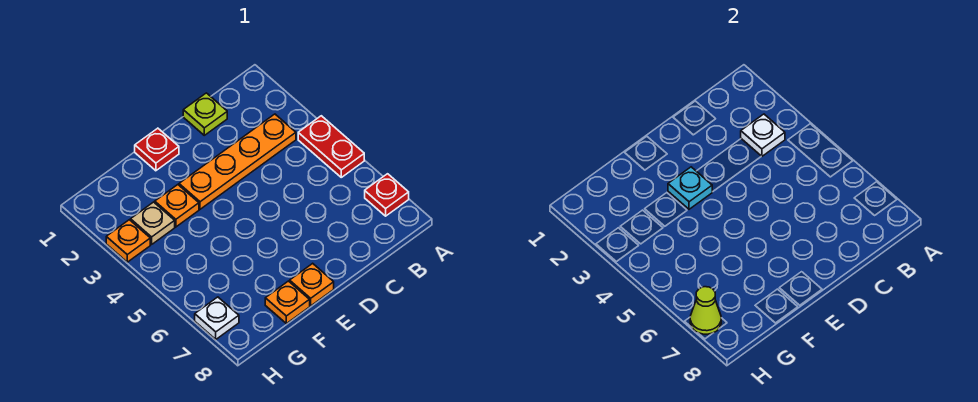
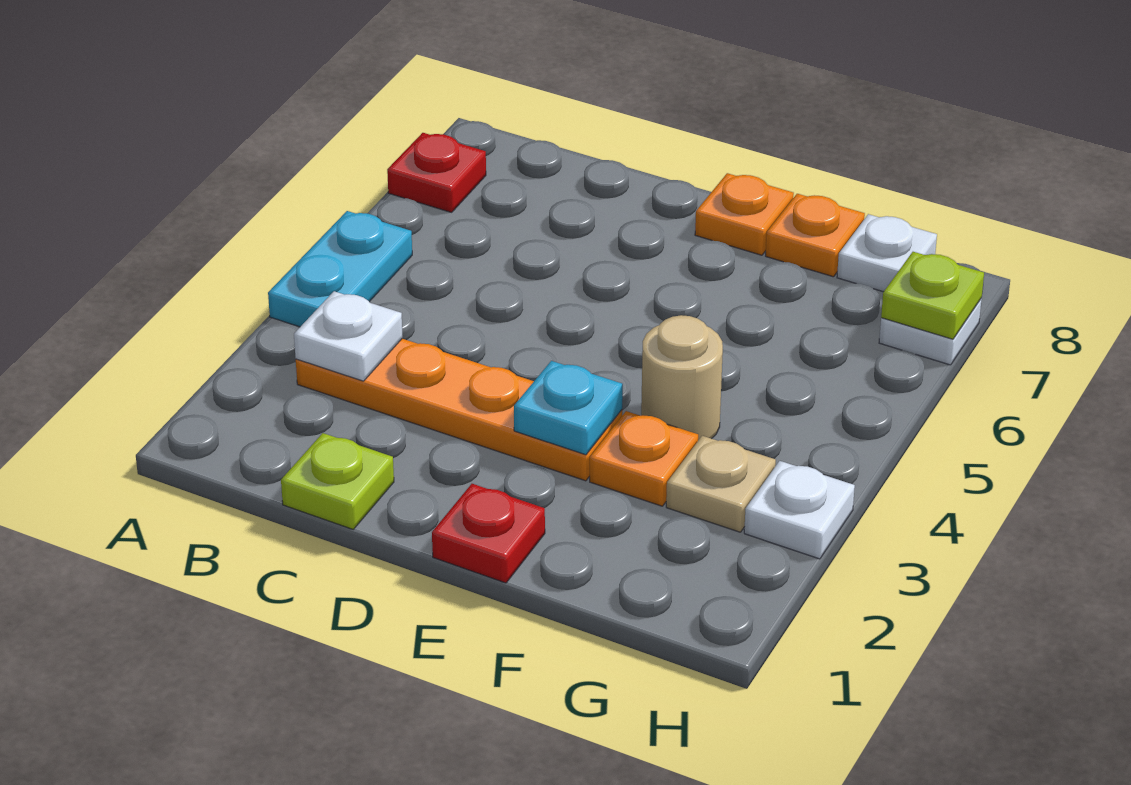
red 1x2 plate [298,116,364,177] -> cyan 1x2 plate [268,211,412,327]
none -> tan 1x1 round brick [641,315,723,440]
none -> white 1x1 plate [837,214,937,292]
orange 1x1 plate [106,220,150,262] -> white 1x1 plate [744,461,855,559]
lime 1x1 cone [690,287,721,334] -> lime 1x1 plate [881,252,984,339]

